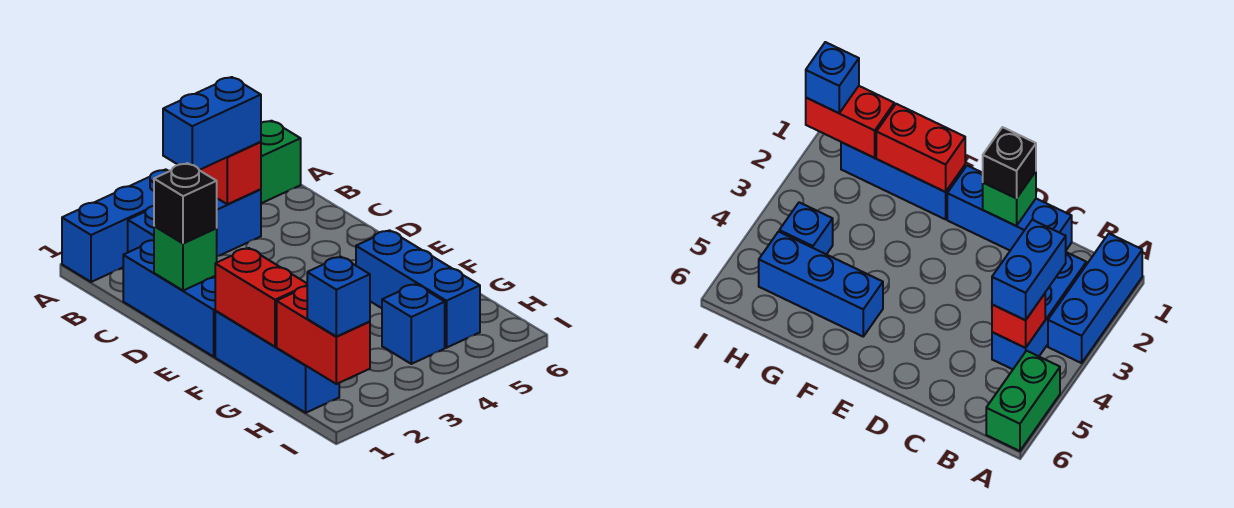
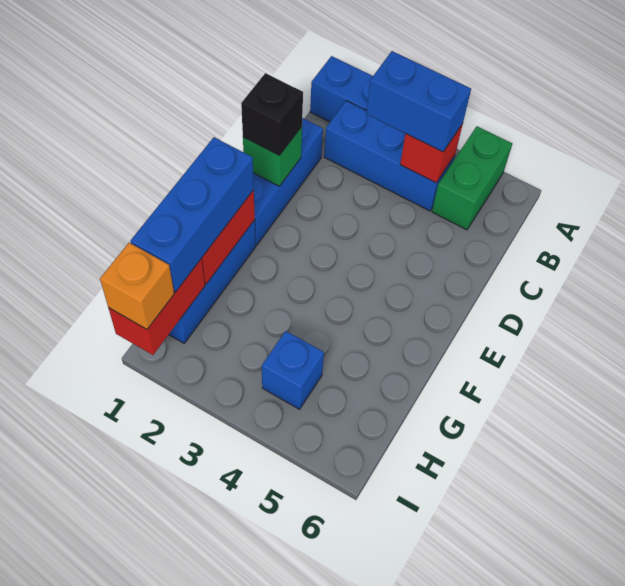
green 1x2 brick [261,121,301,203] -> green 1x2 brick turned to [432,126,512,230]
blue 1x3 brick [356,230,480,348] -> blue 1x3 brick moved to [130,137,254,292]
blue 1x1 brick [307,257,370,337] -> orange 1x1 brick [100,243,174,329]

